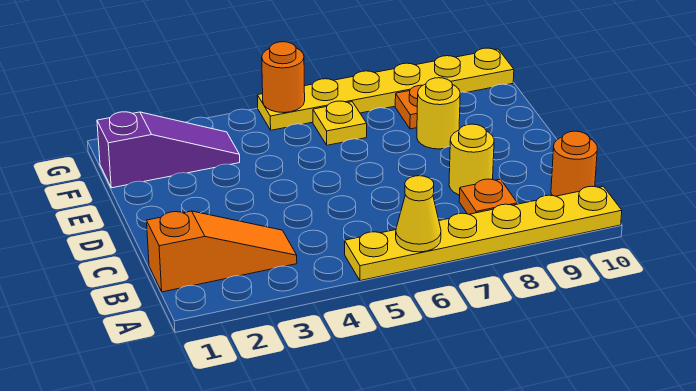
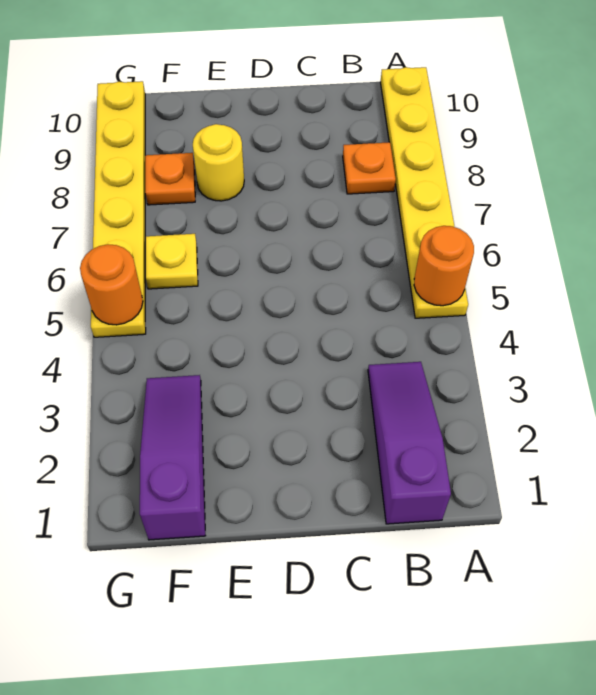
yellow 1x1 cone [396,176,441,252] -> none
orange 1x3 slope [147,211,297,292] -> purple 1x3 slope [368,362,451,524]
orange 1x1 round brick [551,131,597,196] -> orange 1x1 round brick moved to [414,226,474,306]
yellow 1x1 round brick [449,124,494,195] -> none

